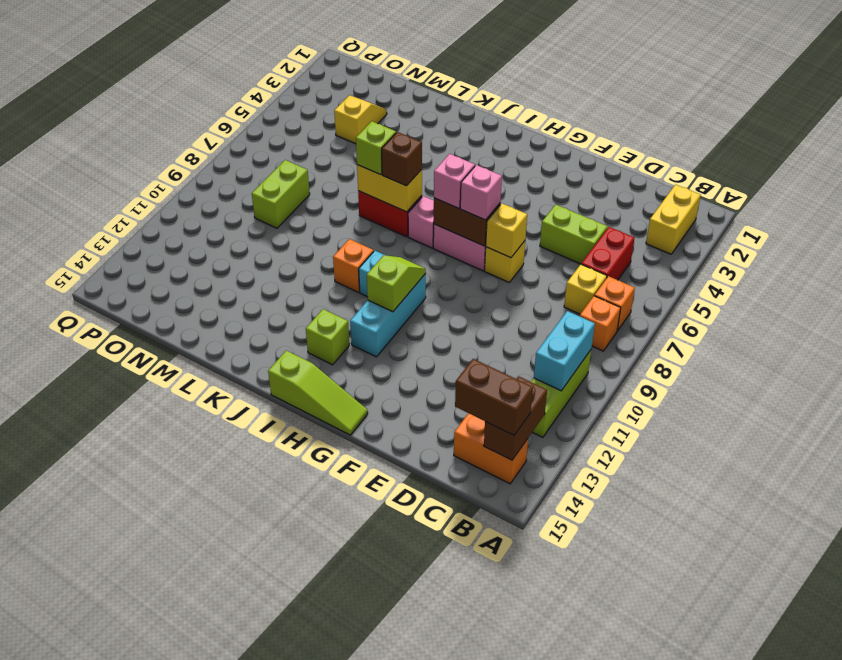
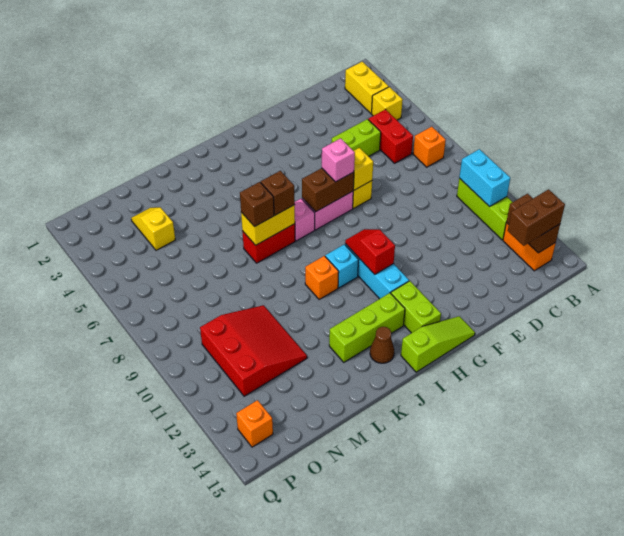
orange 1x1 brick [580,296,621,351] -> orange 1x1 brick moved to [236,400,273,447]
orange 1x2 brick [454,413,528,484] -> orange 1x2 brick turned to [503,223,556,271]
yellow 1x1 brick [564,264,607,314] -> yellow 1x1 brick moved to [372,87,403,120]
pink 1x1 brick [434,154,475,208] -> none
lime 1x2 slope [367,255,426,312] -> red 1x2 slope [345,229,395,274]
lime 1x1 brick [306,309,349,365] -> lime 1x3 brick [329,293,405,362]
none -> brown 1x1 cone [370,327,394,363]
lime 1x1 brick [356,121,396,175] -> brown 1x1 brick [240,182,274,227]
none -> red 3x3 slope [200,305,307,396]
lime 1x2 brick [252,160,310,228] -> lime 1x2 brick moved to [391,281,441,333]

